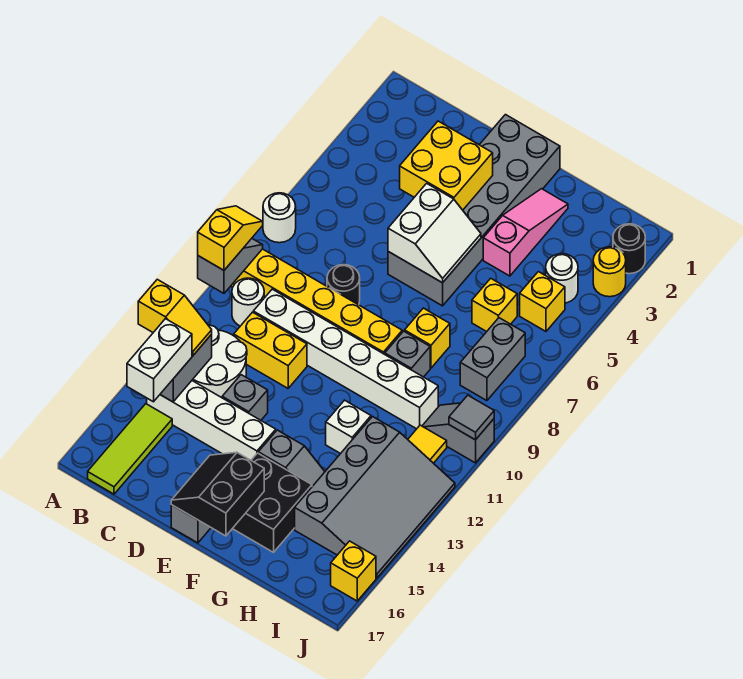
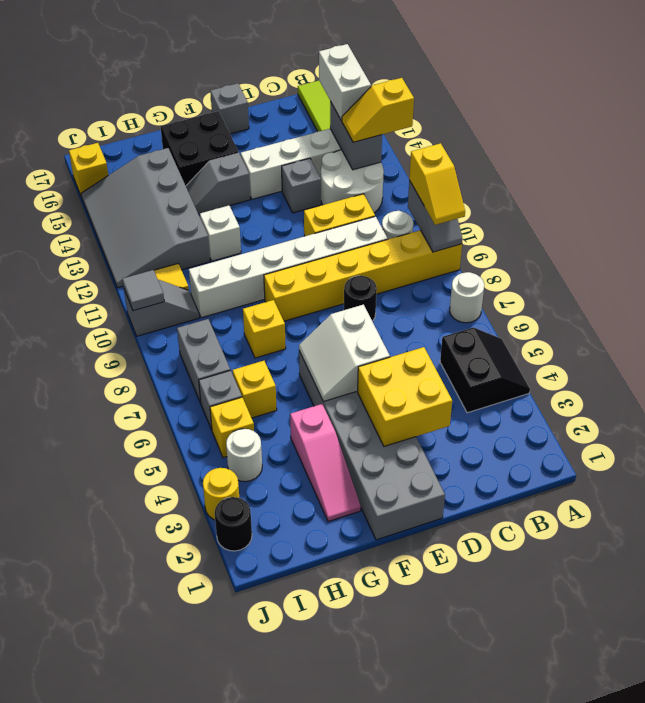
black 2x2 slope [171,452,264,536] -> black 2x2 slope moved to [440,327,530,413]
grey 1x1 brick [385,331,430,377] -> grey 1x1 brick moved to [199,370,242,430]

